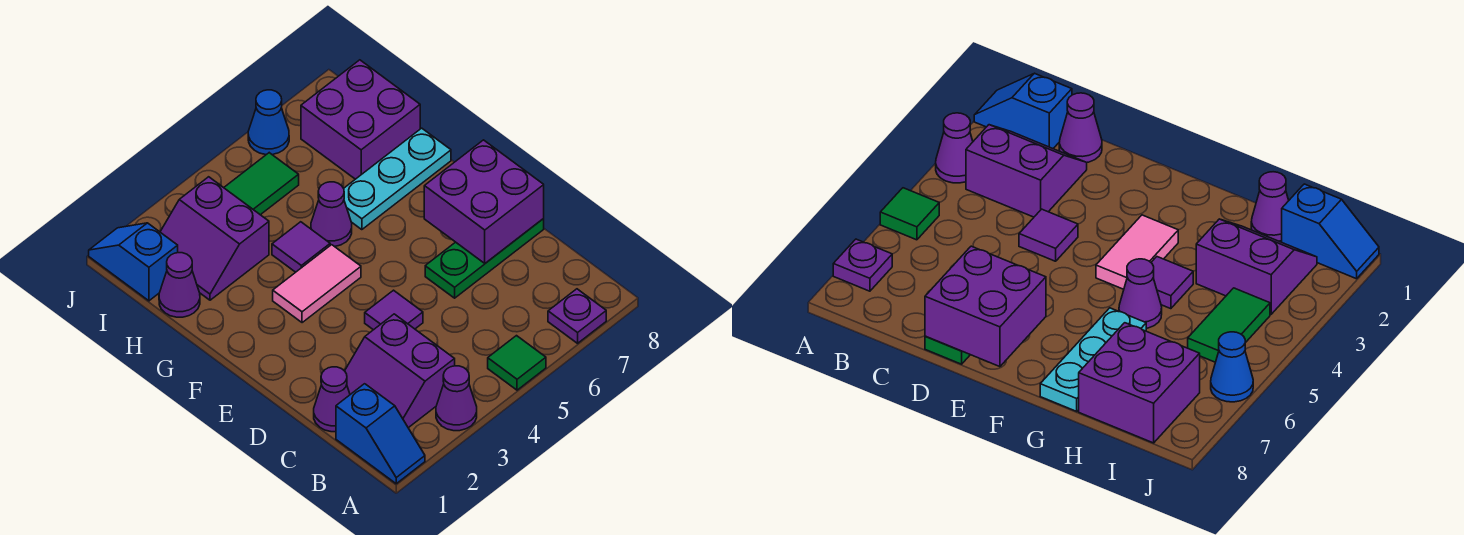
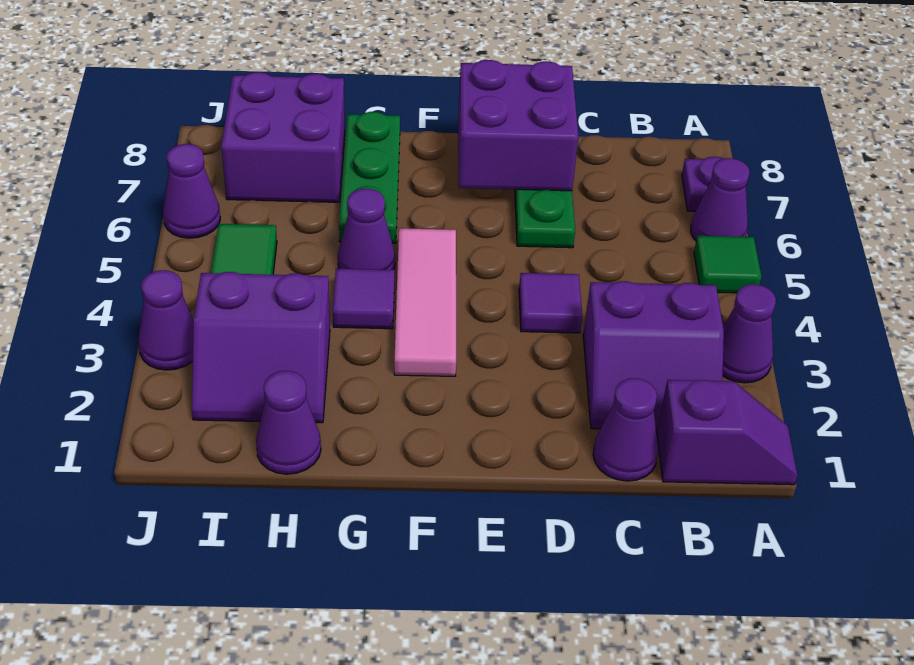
blue 1x2 slope [336,384,425,484] -> purple 1x2 slope [657,380,797,485]
none -> purple 1x1 cone [691,158,750,240]
pink 1x2 tile [273,245,361,323] -> pink 1x3 tile [394,228,456,376]
cyan 1x3 plate [344,128,451,230] -> green 1x3 plate [339,112,400,243]
blue 1x2 slope [89,223,178,301] -> none
none -> purple 1x1 cone [138,270,194,370]
blue 1x1 cone [248,90,289,155] -> purple 1x1 cone [163,144,220,238]

